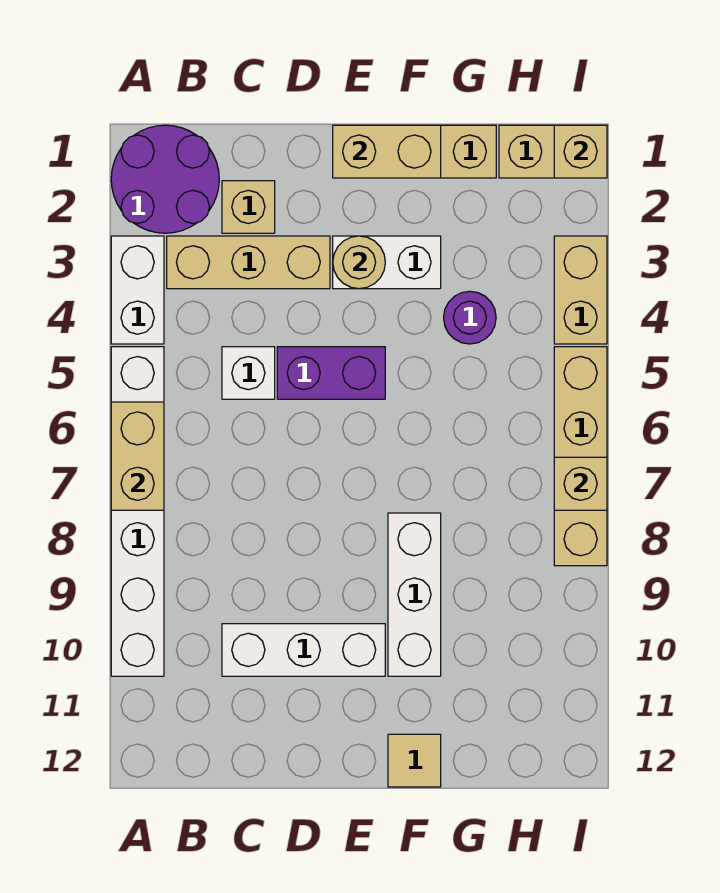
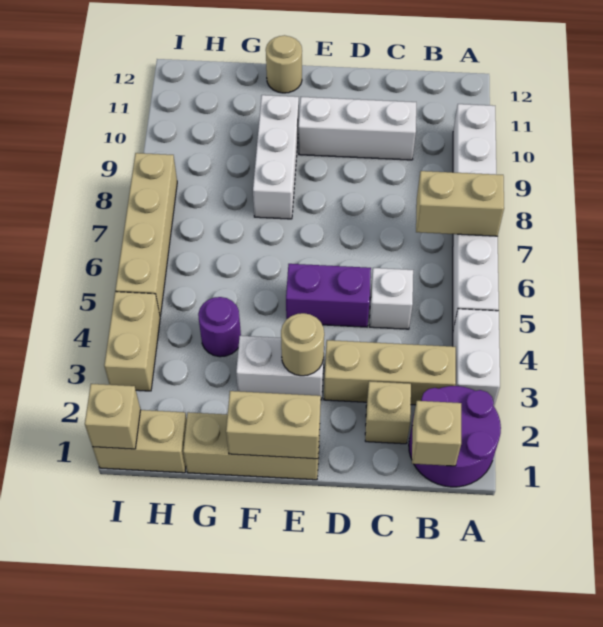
tan 1x2 brick [111,402,164,510] -> tan 1x2 brick turned to [416,171,504,236]
tan 1x1 tile [388,734,441,787] -> tan 1x1 round brick [266,35,302,93]
tan 1x1 brick [554,457,607,510] -> tan 1x1 brick moved to [412,401,461,466]

